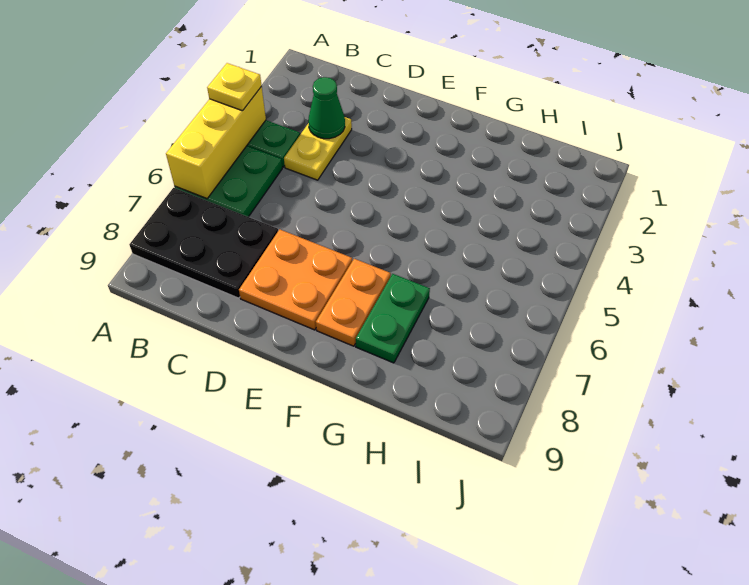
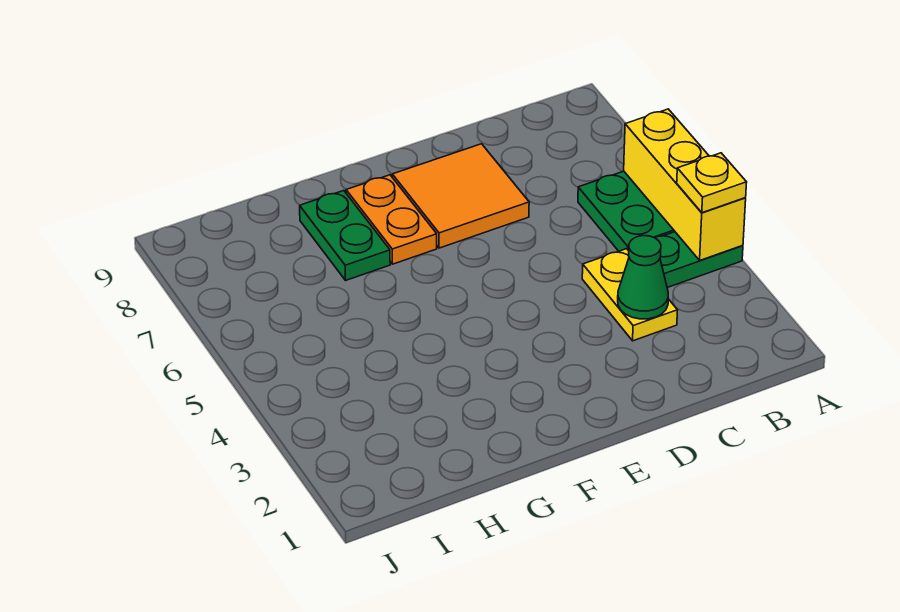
black 2x3 plate [129,188,278,298] -> none
orange 2x2 plate [239,229,352,330] -> orange 2x2 tile [392,144,529,248]

